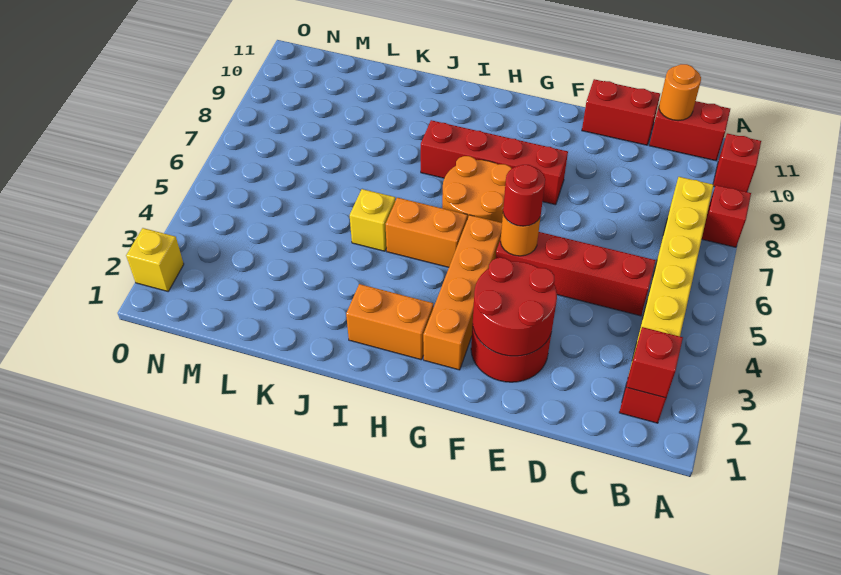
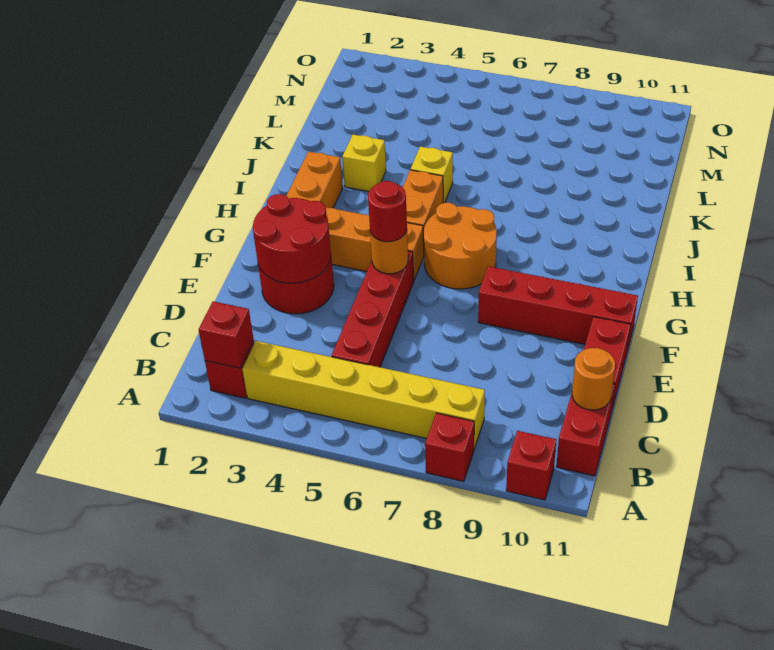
red 1x4 brick [421,120,568,205] -> red 1x4 brick turned to [478,266,638,350]
yellow 1x1 brick [126,228,184,291] -> yellow 1x1 brick moved to [342,135,386,191]

